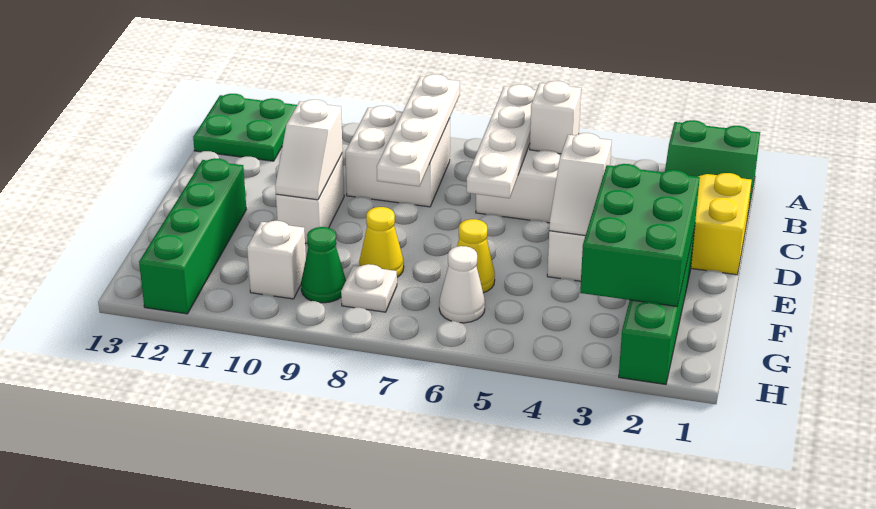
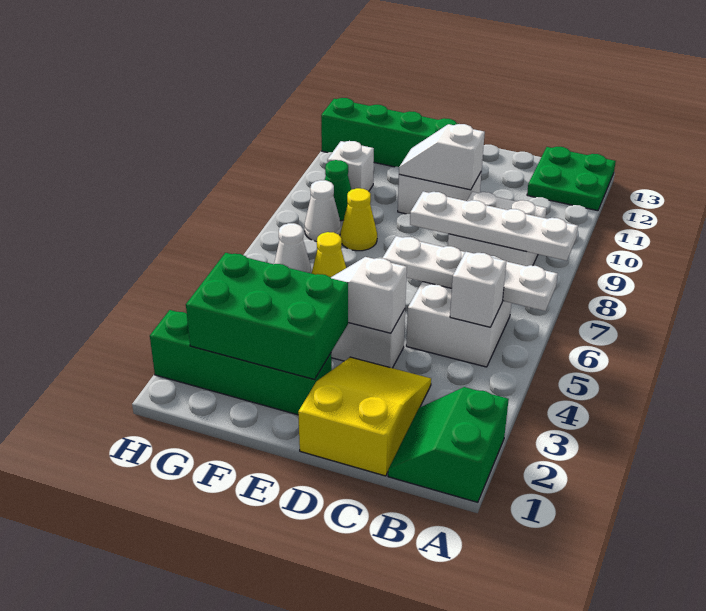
white 1x1 plate [341,264,397,312] -> white 1x1 cone [305,180,341,242]

